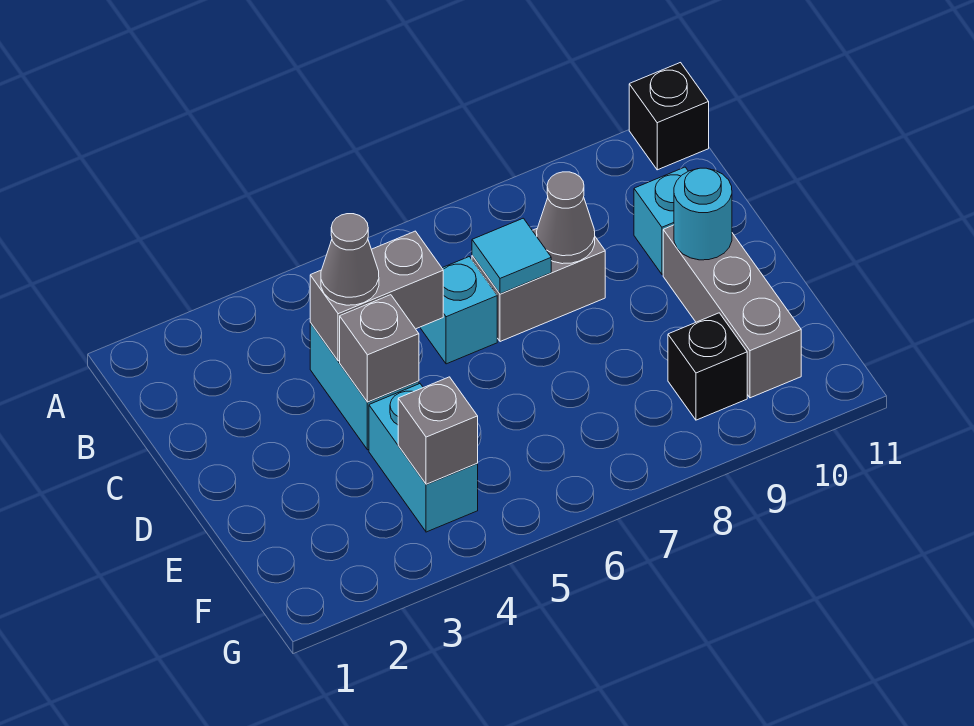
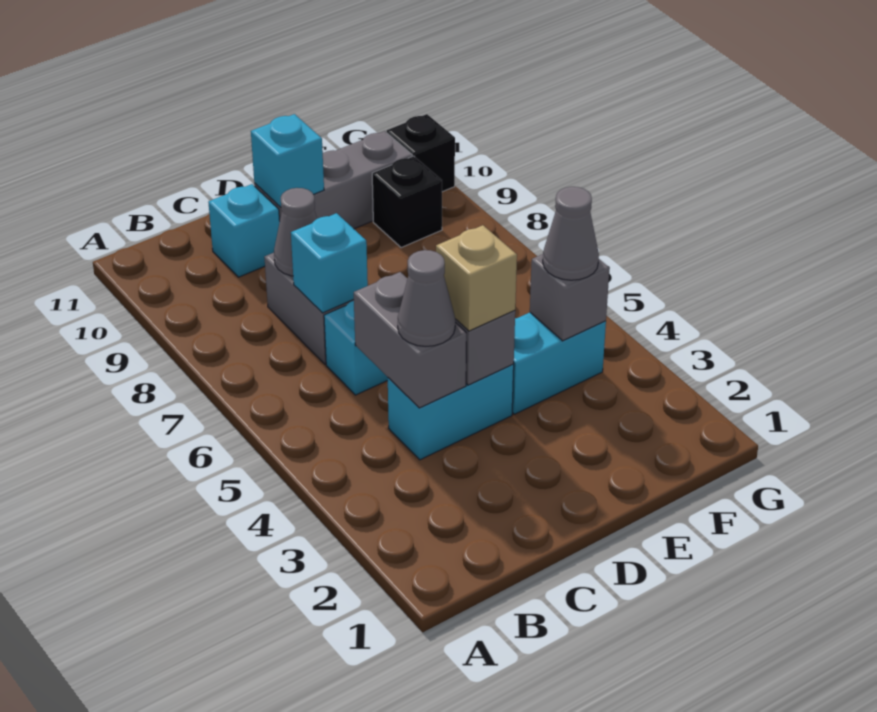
black 1x1 brick [629,63,709,170] -> black 1x1 brick moved to [387,114,455,192]
cyan 1x1 tile [472,218,551,294] -> cyan 1x1 brick [291,213,368,313]
none -> tan 1x1 brick [436,225,517,331]
cyan 1x1 round brick [674,168,732,260] -> cyan 1x1 brick [251,114,324,207]
none -> grey 1x1 cone [543,187,599,280]

